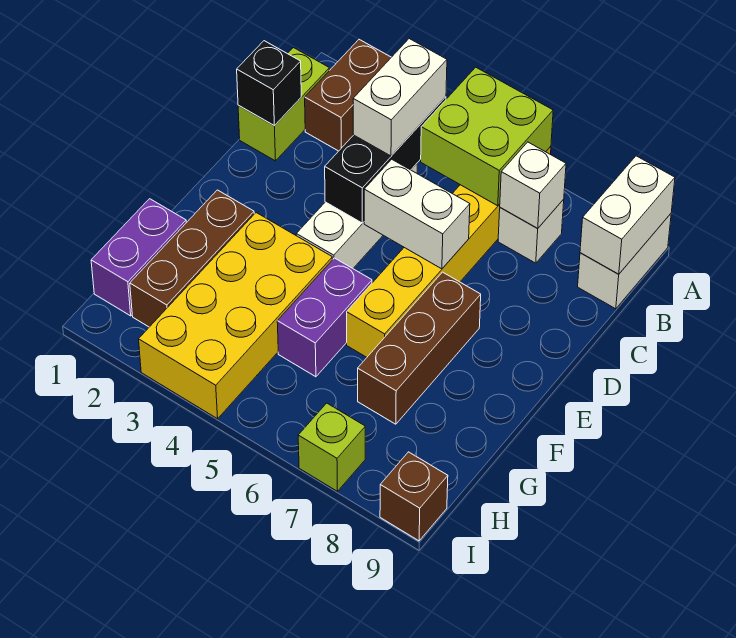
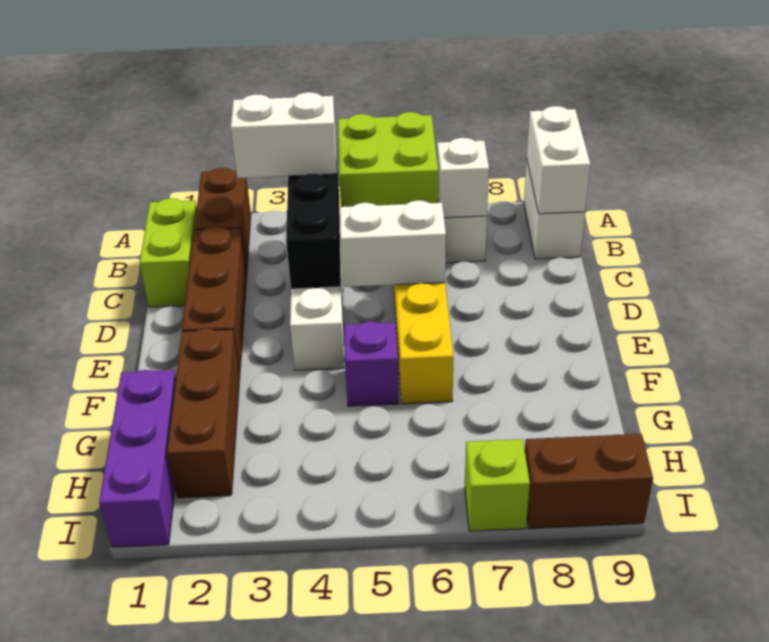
white 1x2 brick [353,39,447,156] -> white 1x2 brick turned to [231,92,337,178]
black 1x1 brick [237,41,301,126] -> none
brown 1x3 brick [358,272,481,424] -> brown 1x3 brick moved to [182,226,247,372]
yellow 2x4 brick [139,213,332,419] -> none
purple 1x2 brick [277,258,372,377] -> purple 1x1 brick [344,322,399,406]
purple 1x2 brick [91,199,186,316] -> purple 1x3 brick [99,370,176,547]
brown 1x1 brick [380,452,448,541] -> brown 1x2 brick [525,434,653,529]

